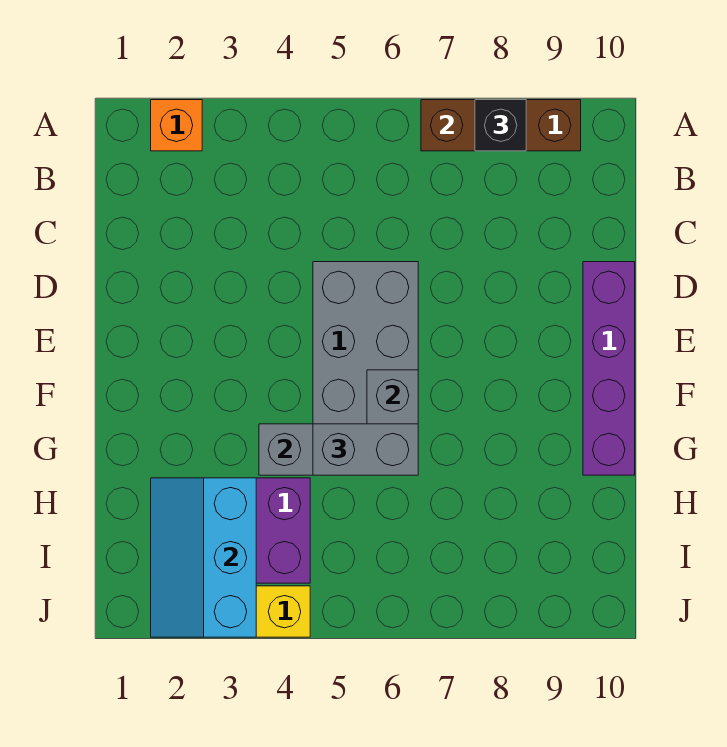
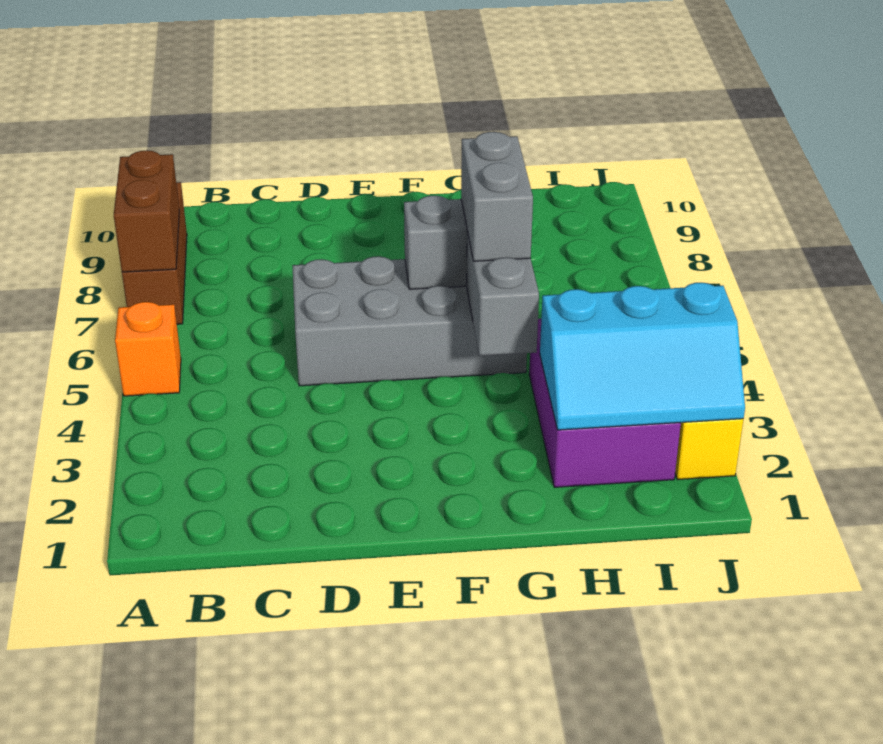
orange 1x1 brick [151,100,202,151] -> orange 1x1 brick moved to [115,302,181,396]
black 1x1 brick [475,100,526,151] -> none
purple 1x4 brick [583,262,635,475] -> none

